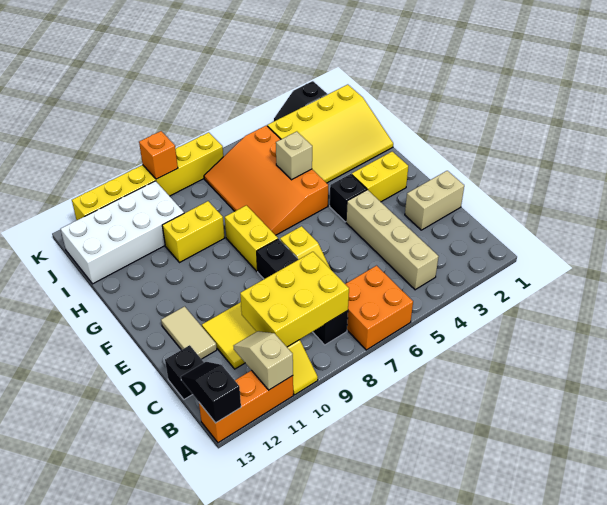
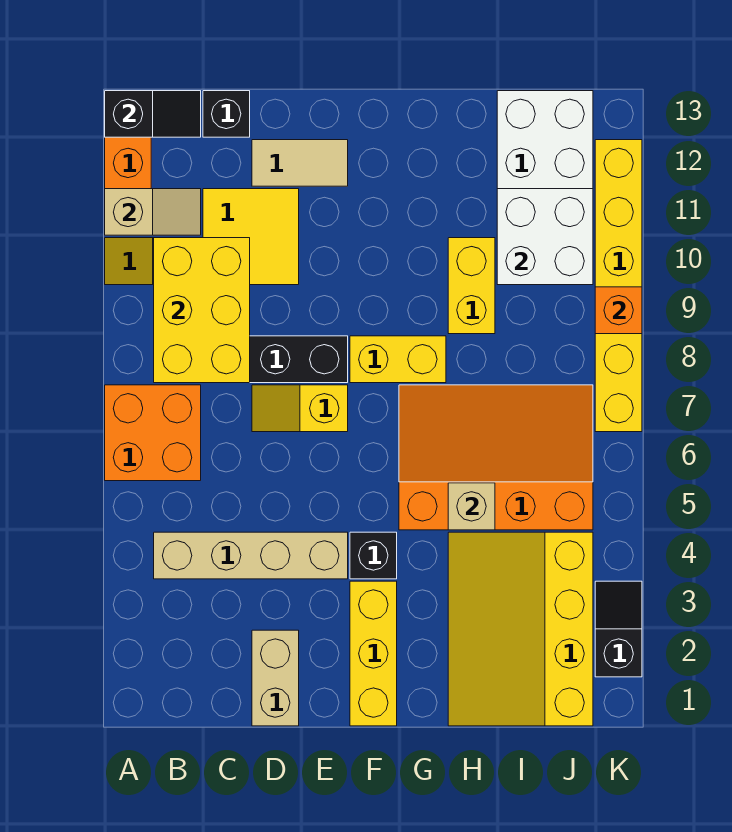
yellow 1x2 brick [352,152,408,202] -> yellow 1x3 brick [350,581,397,726]
none -> white 2x2 brick [497,189,593,285]

